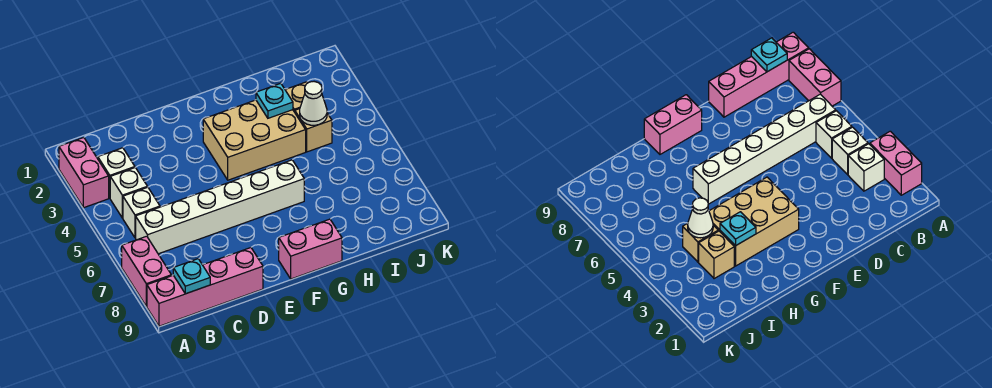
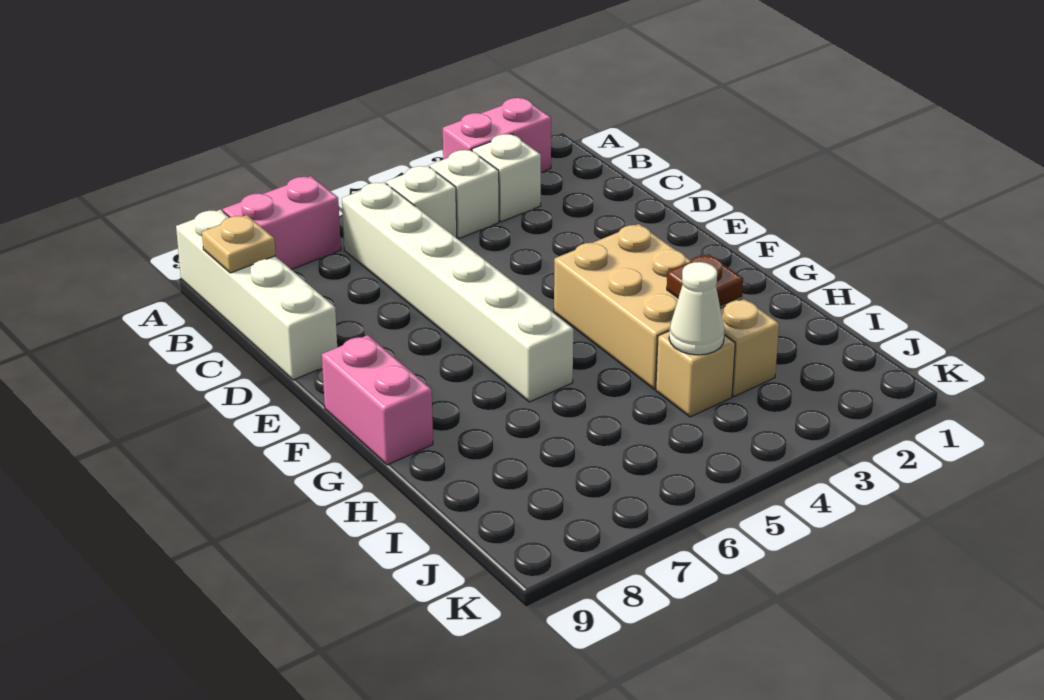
pink 1x4 brick [147,248,263,326] -> white 1x4 brick [176,210,337,380]
cyan 1x1 plate [173,259,210,294] -> tan 1x1 plate [202,215,275,273]
cyan 1x1 plate [256,83,293,118] -> brown 1x1 plate [667,254,743,306]

